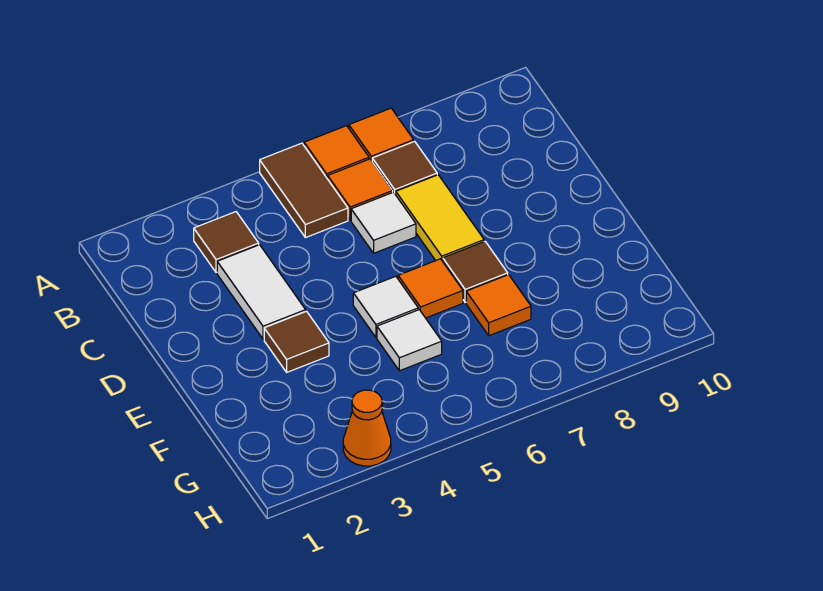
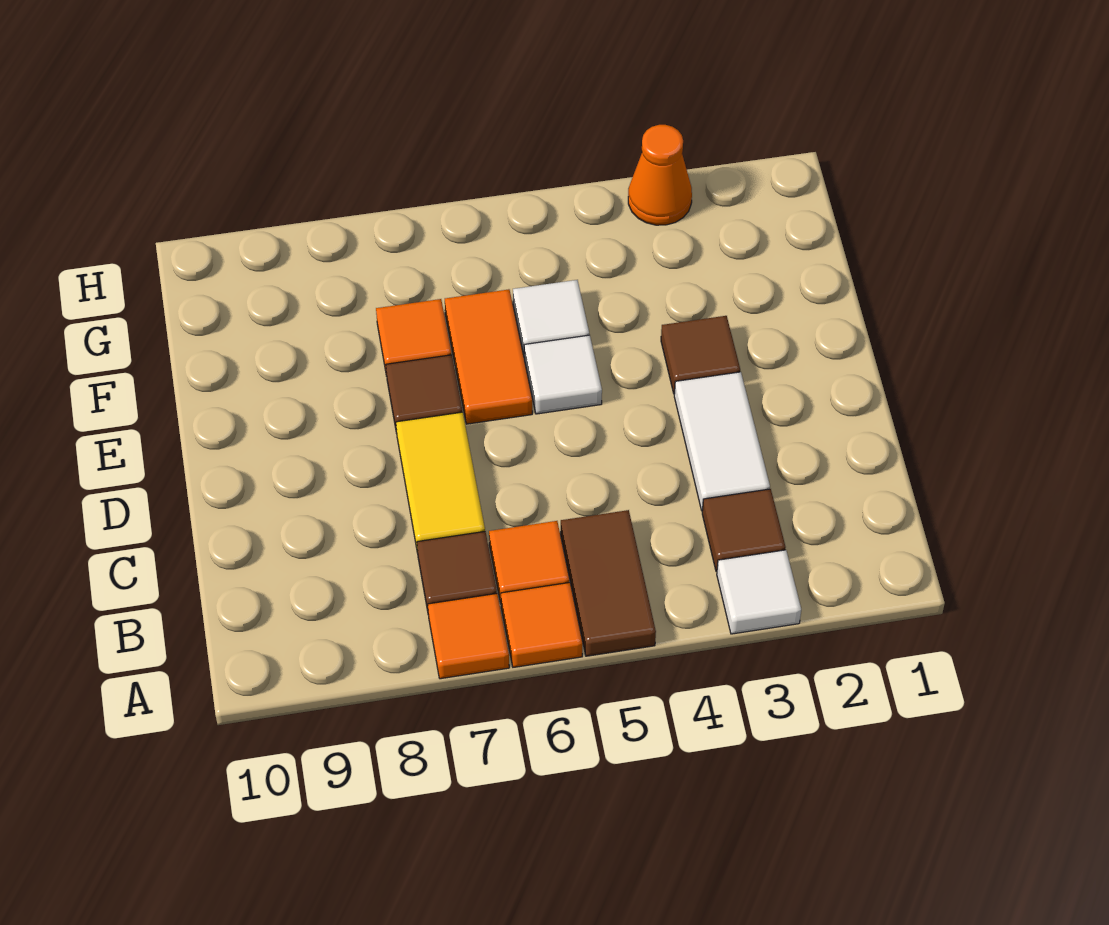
white 1x1 tile [351,192,416,253] -> white 1x1 tile moved to [717,550,801,634]
orange 1x1 tile [398,259,463,318] -> orange 1x2 tile [445,289,532,424]

